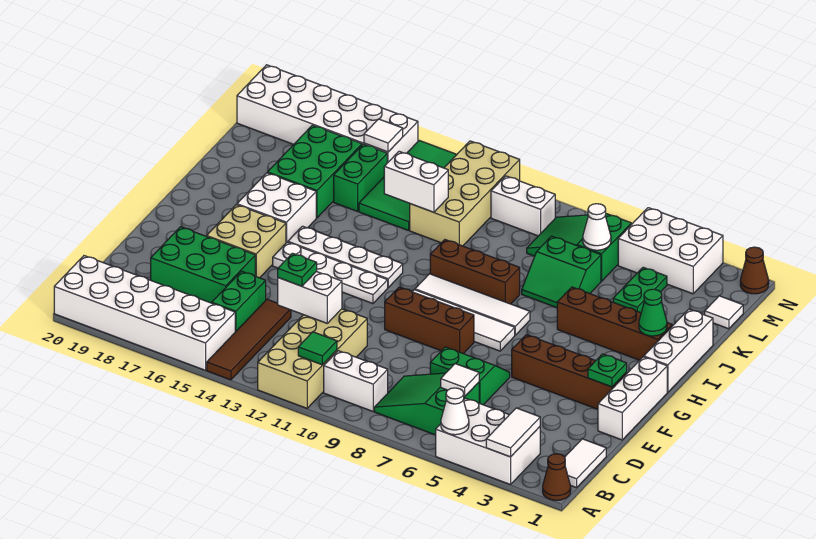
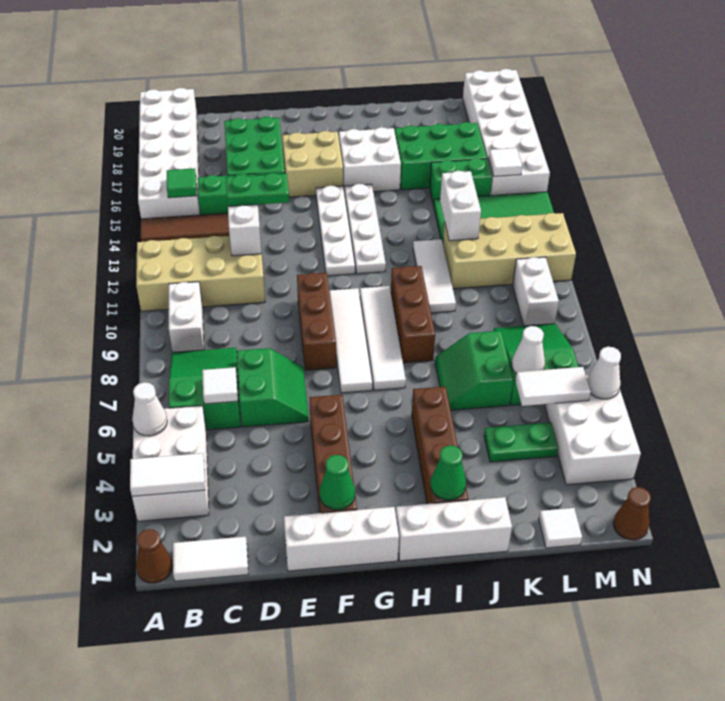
green 1x1 tile [298,332,337,365] -> green 1x1 tile moved to [167,168,197,198]
green 1x1 plate [278,253,317,286] -> green 1x2 plate [226,173,289,206]
green 1x1 plate [588,354,627,387] -> green 1x1 cone [320,455,355,510]
none -> white 1x3 tile [413,239,456,313]
none -> white 1x2 tile [515,367,591,406]
none -> white 1x1 cone [587,347,621,399]

